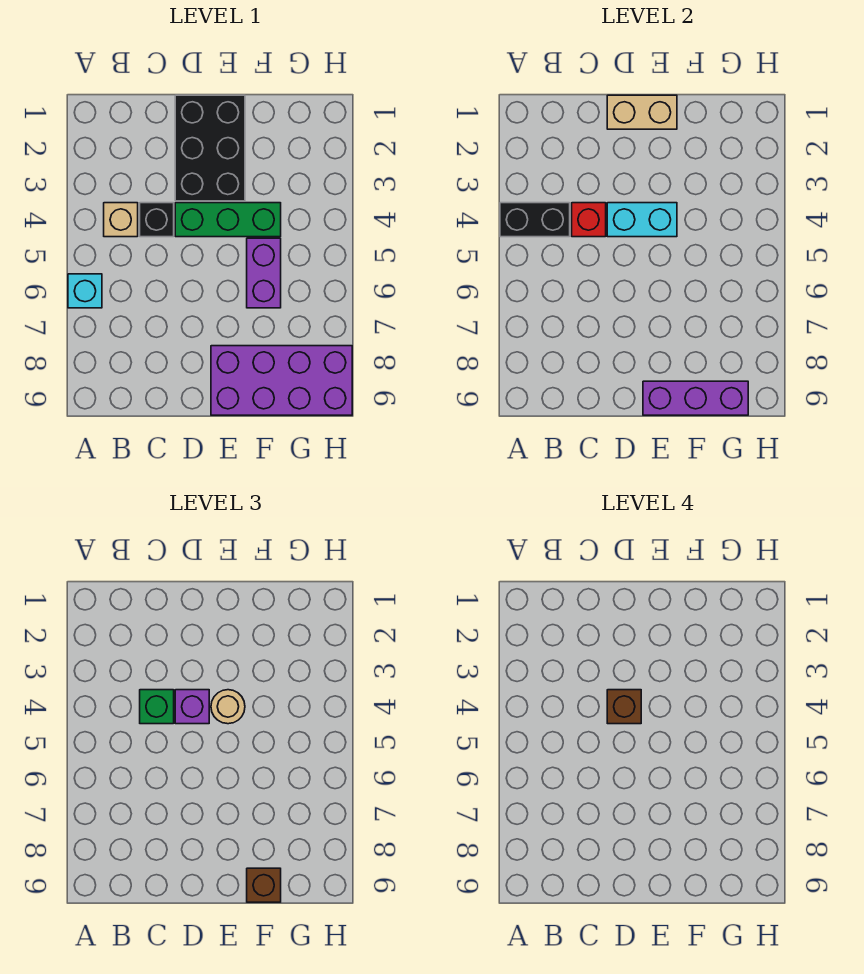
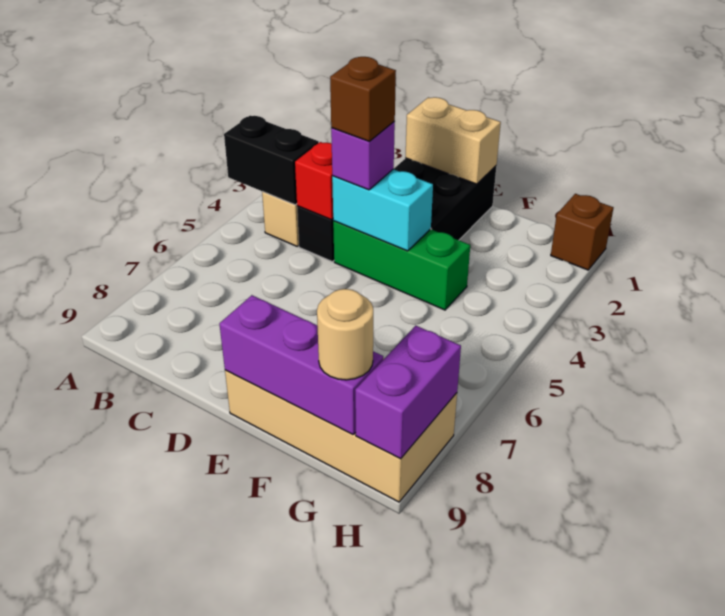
cyan 1x1 brick [68,274,102,308] -> none
green 1x1 brick [140,690,174,724] -> none
tan 1x1 round brick [211,690,245,724] -> tan 1x1 round brick moved to [317,289,373,380]
purple 2x4 brick [211,346,352,415] -> tan 2x4 brick [225,358,457,502]
purple 1x2 brick [247,238,281,308] -> purple 1x2 brick moved to [355,326,461,459]
brown 1x1 brick [247,868,281,902] -> brown 1x1 brick moved to [551,194,614,270]

